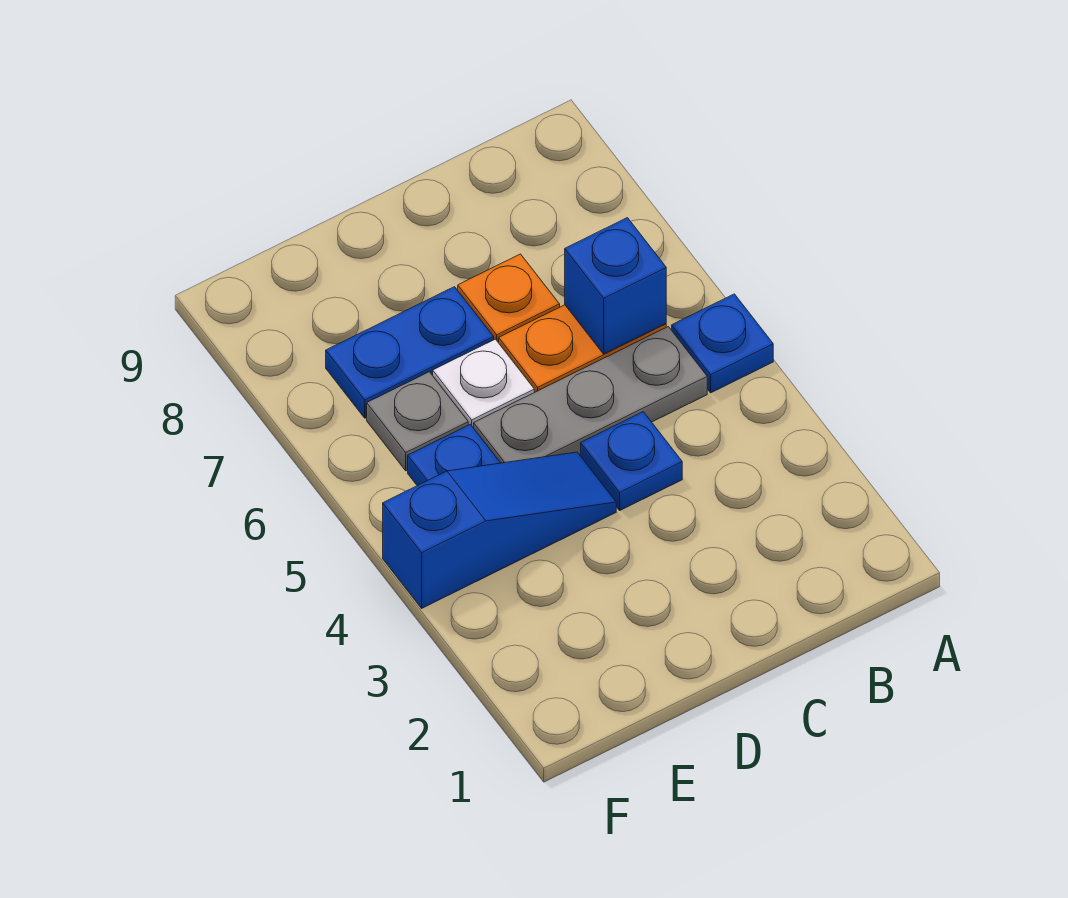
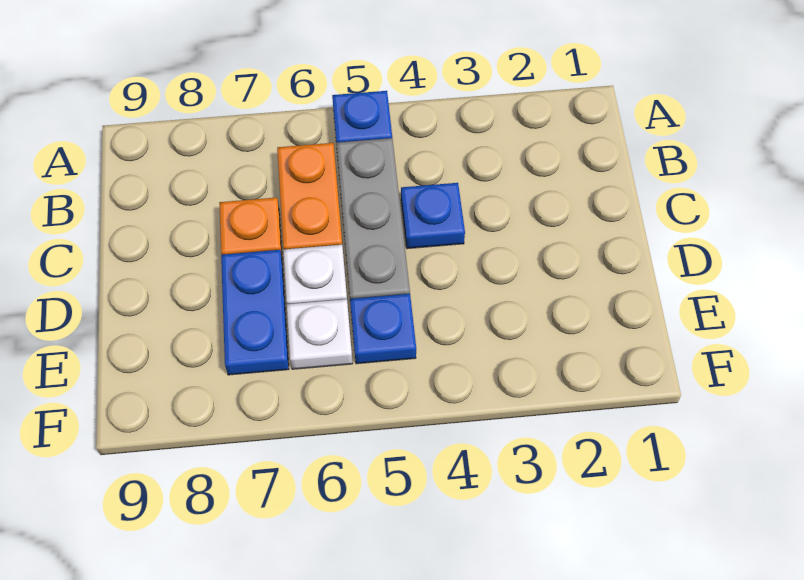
blue 1x1 brick [565,218,666,354] -> none
blue 1x3 slope [383,452,616,608] -> none
grey 1x1 plate [367,372,468,471] -> white 1x1 plate [287,299,353,369]

